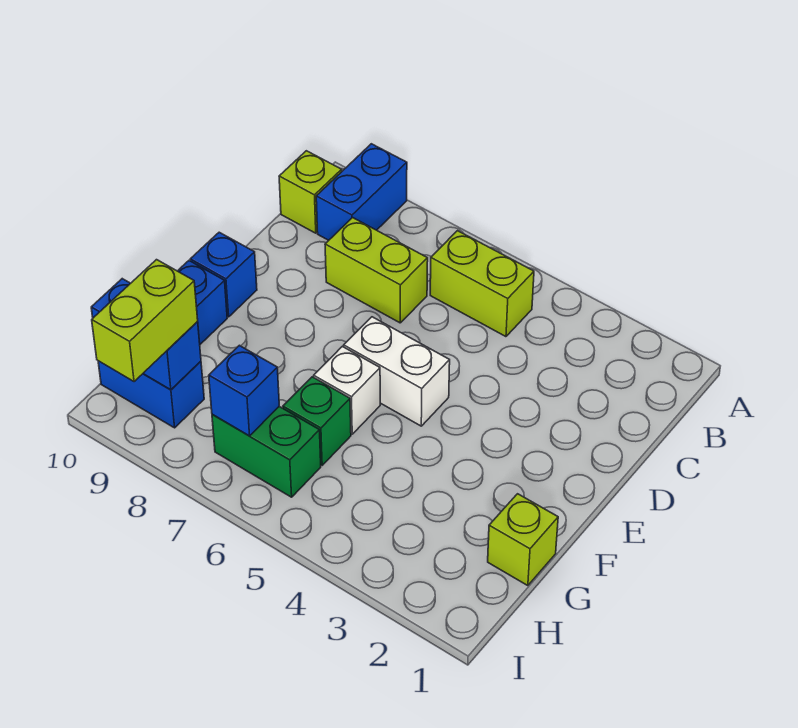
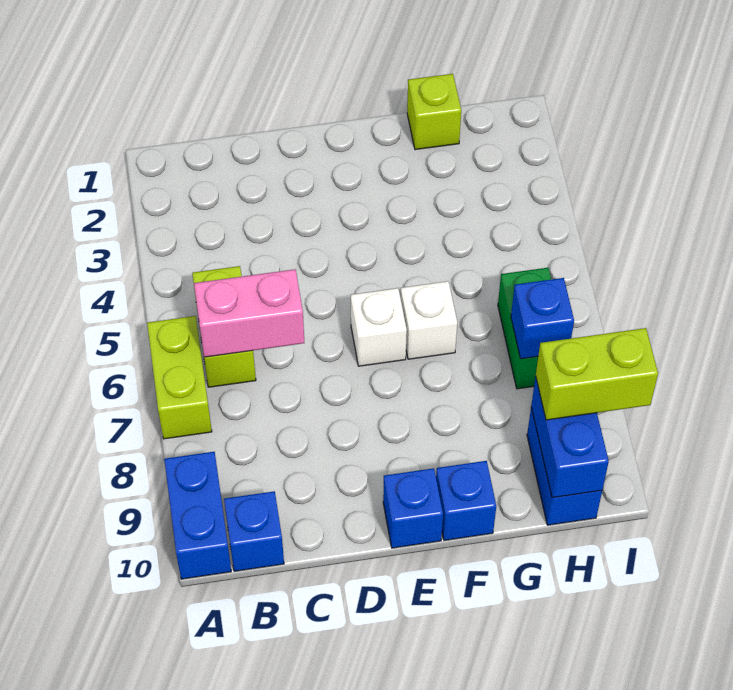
blue 1x2 brick [316,144,407,240] -> blue 1x2 brick turned to [164,452,231,579]
none -> pink 1x2 brick [194,269,304,357]
lime 1x1 brick [279,151,342,233] -> blue 1x1 brick [224,491,284,571]
lime 1x2 brick [325,218,428,323] -> lime 1x2 brick moved to [147,316,212,439]
white 1x2 brick [344,317,450,426] -> white 1x1 brick [351,288,407,366]
green 1x1 brick [283,377,351,465] -> none

